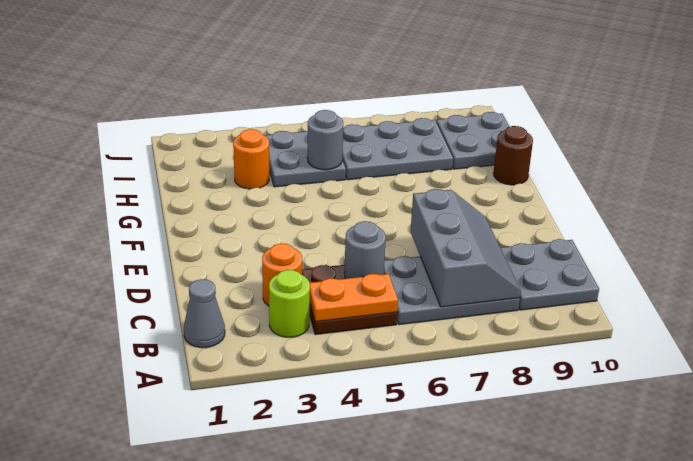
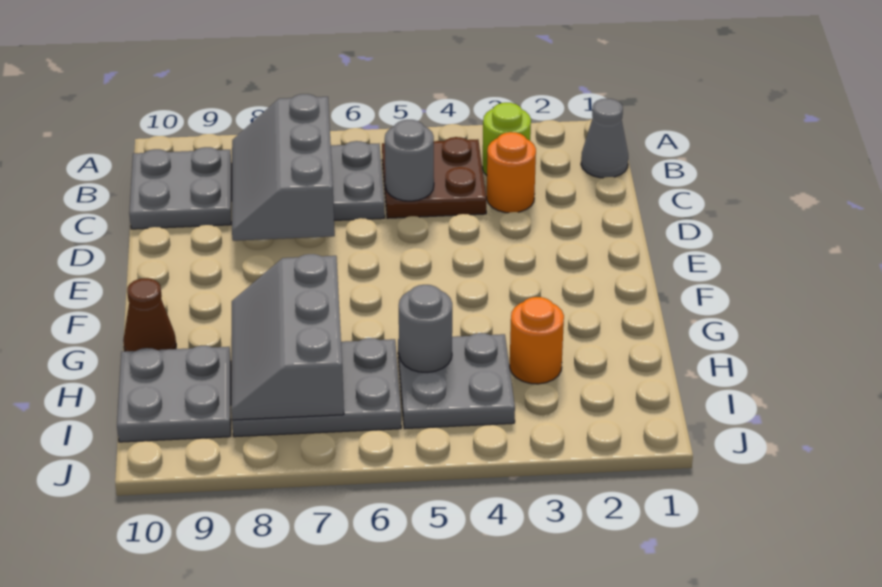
orange 1x2 plate [310,274,398,322] -> none
none -> grey 2x3 slope [231,254,344,420]
brown 1x1 round brick [493,126,533,185] -> brown 1x1 cone [123,278,176,351]

